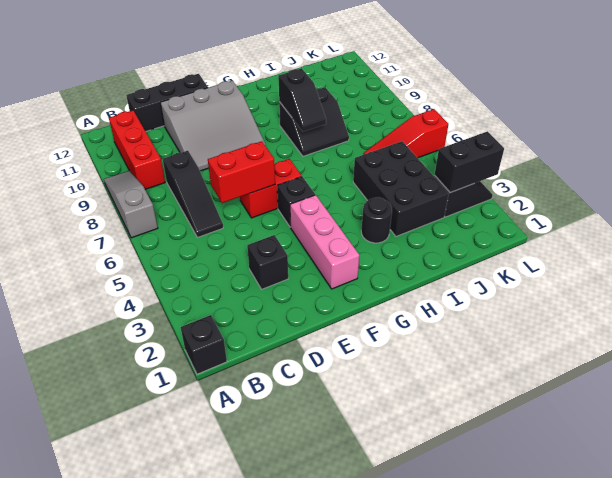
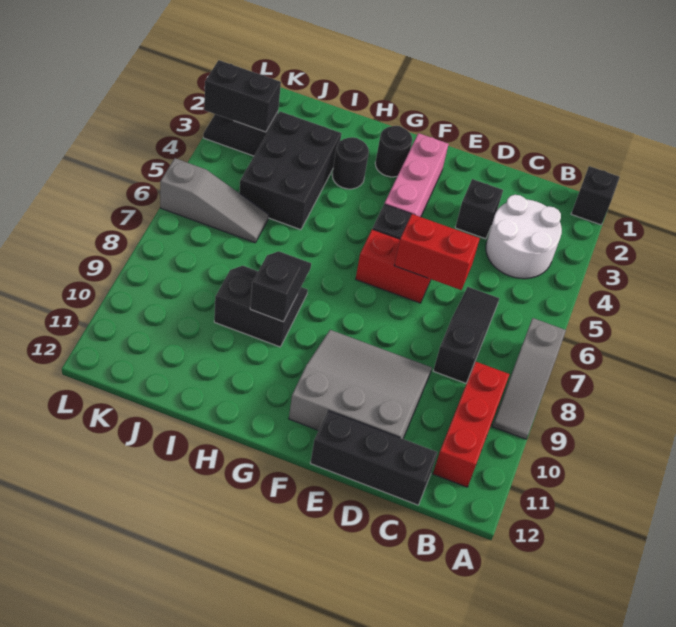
none -> white 2x2 round brick [486,195,562,279]
none -> black 1x1 round brick [375,126,412,177]
red 1x3 slope [364,109,448,158] -> grey 1x3 slope [160,158,269,243]

